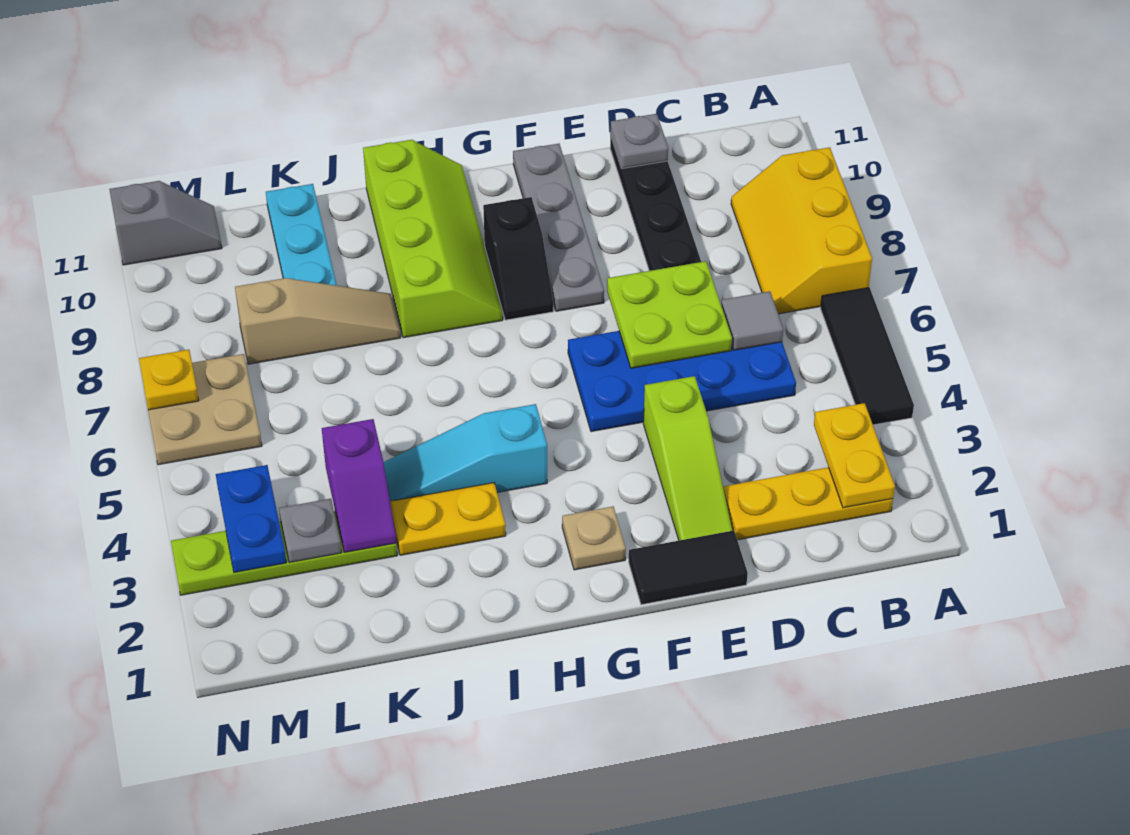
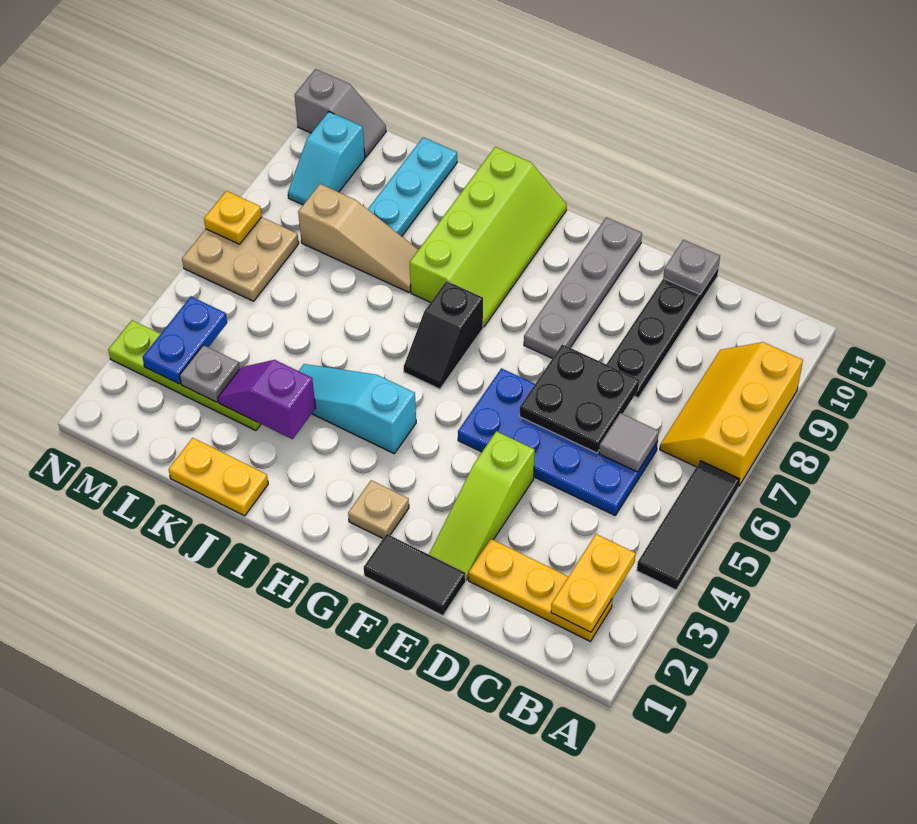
lime 2x2 plate [607,261,732,368] -> black 2x2 plate [519,344,639,453]
black 1x2 slope [483,197,553,320] -> black 1x2 slope moved to [404,281,483,389]
yellow 1x2 plate [390,483,506,555] -> yellow 1x2 plate moved to [169,438,268,516]
purple 1x2 slope [322,419,396,552] -> purple 1x2 slope turned to [218,360,316,439]
none -> cyan 1x2 slope [288,112,365,205]

